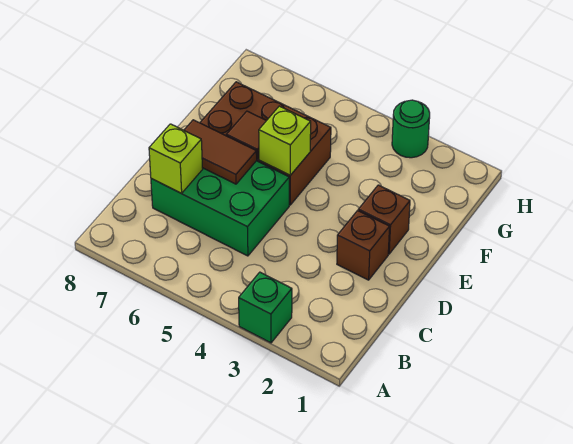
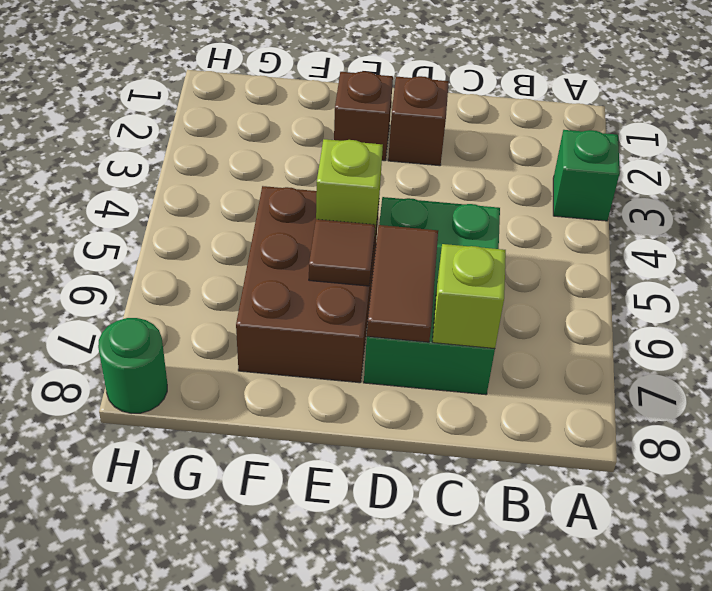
green 1x1 round brick [392,100,430,158] -> green 1x1 round brick moved to [98,318,167,413]

